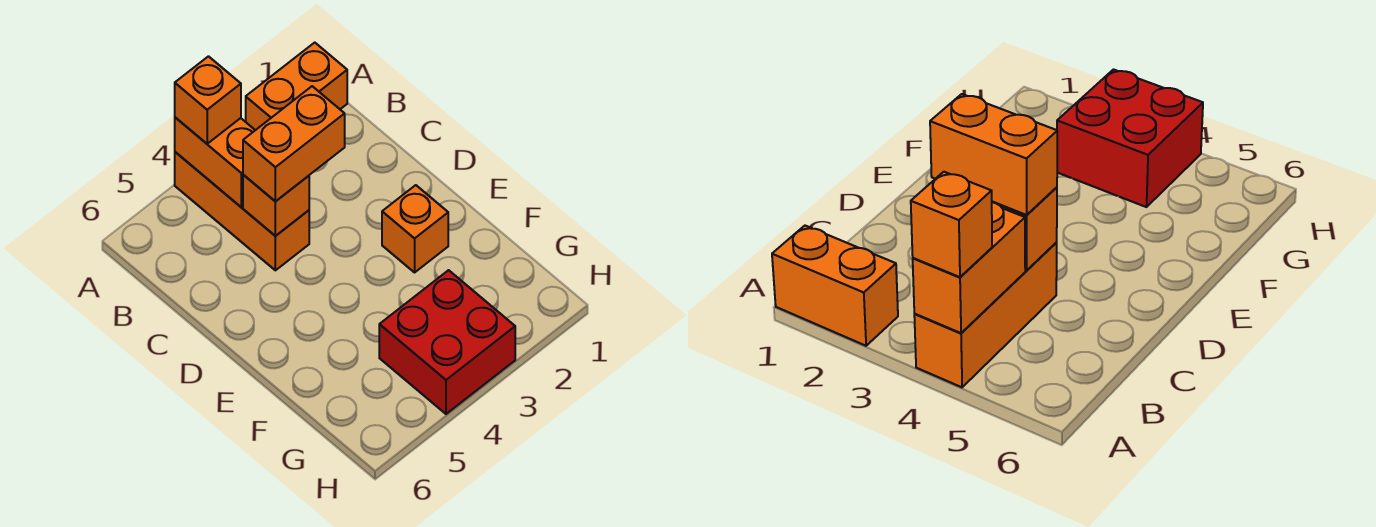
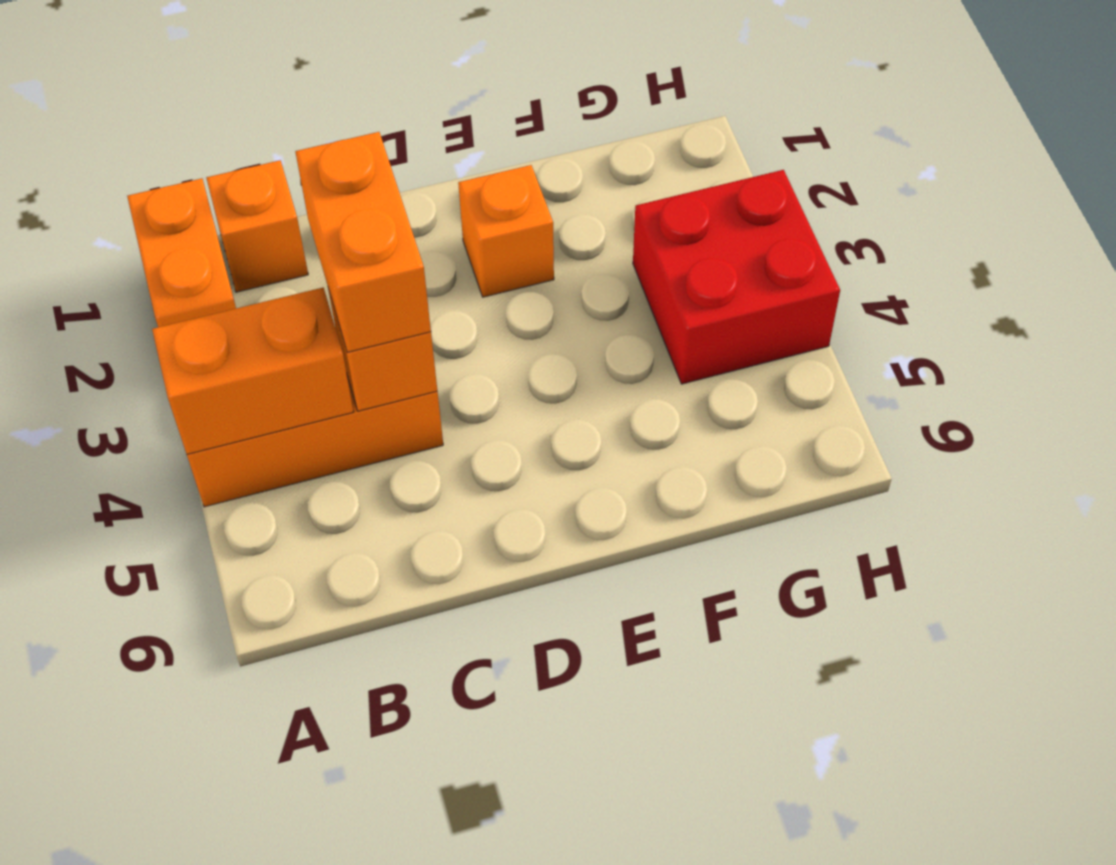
orange 1x1 brick [175,56,241,144] -> orange 1x1 brick moved to [207,160,308,292]

